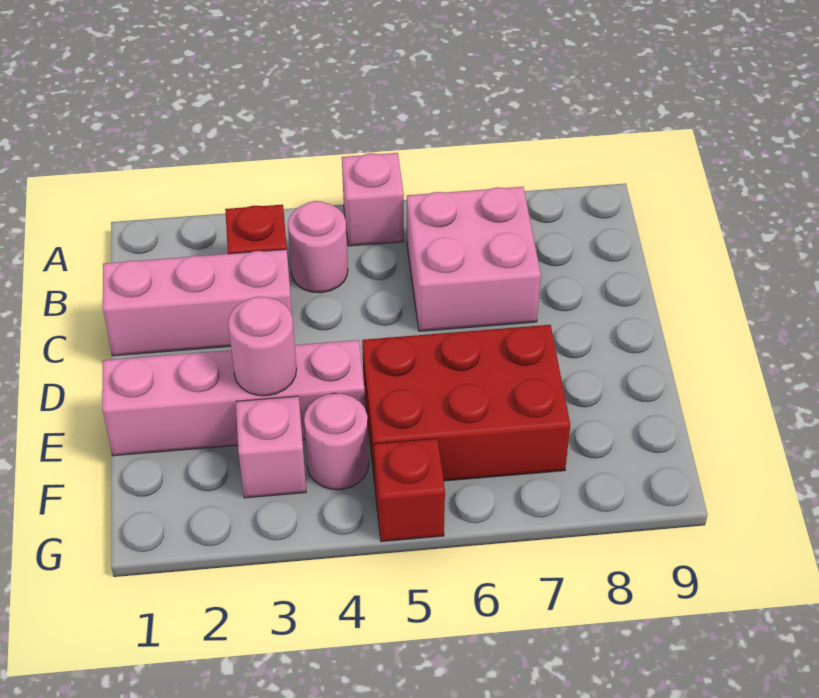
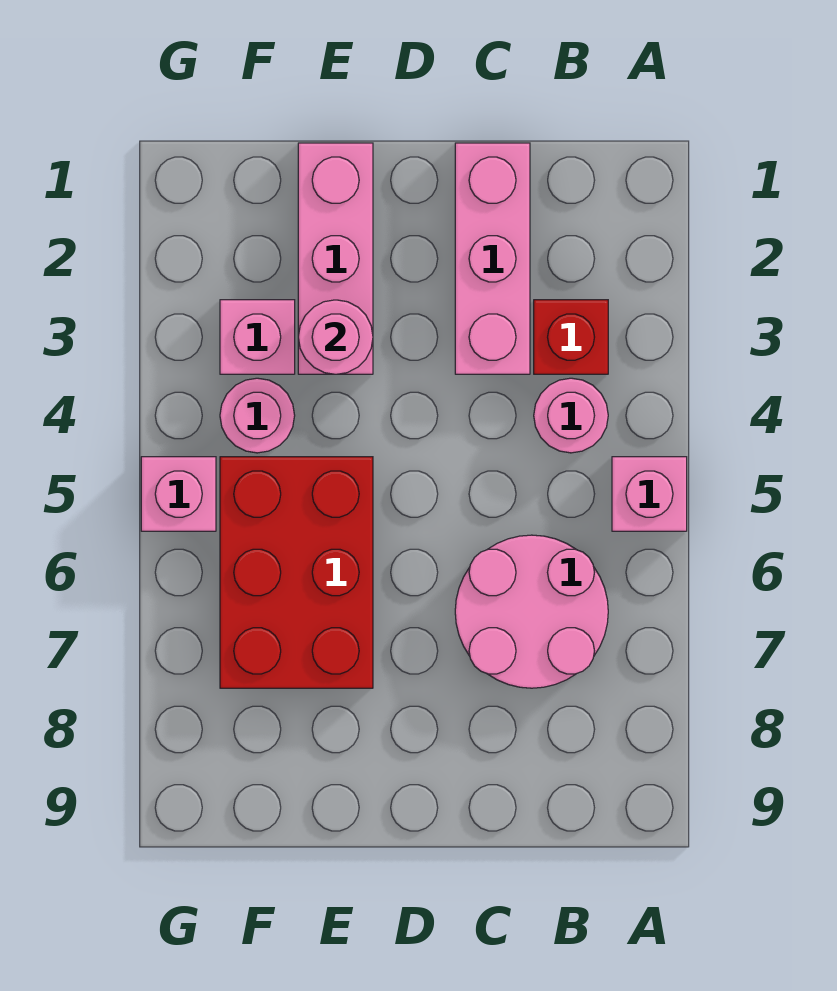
pink 2x2 brick [407,187,541,331] -> pink 2x2 round brick [455,535,608,688]
pink 1x4 brick [102,340,365,456] -> pink 1x3 brick [298,143,373,374]
red 1x1 brick [374,439,445,542] -> pink 1x1 brick [141,457,216,531]

